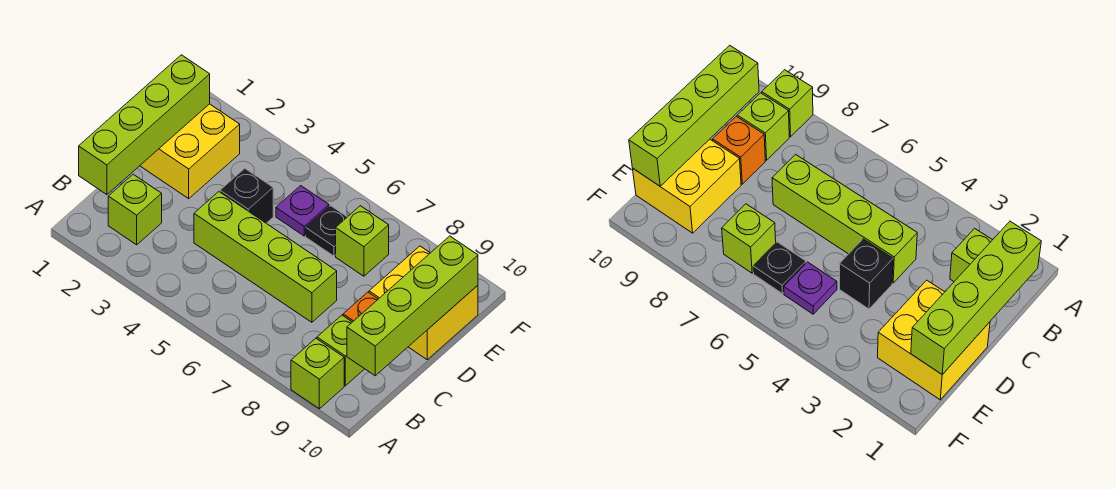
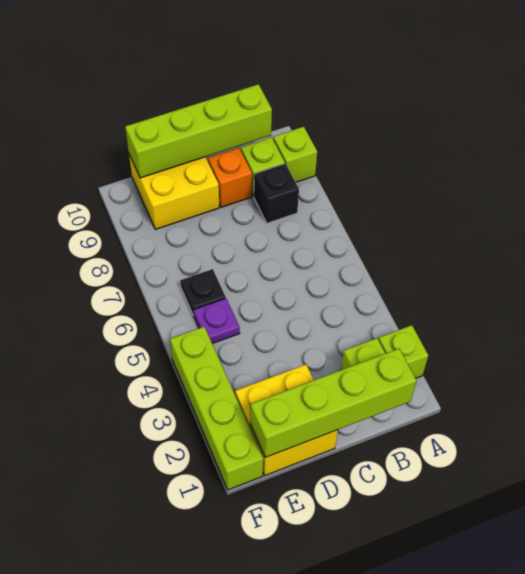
lime 1x4 brick [194,192,337,322] -> lime 1x4 brick moved to [170,327,263,490]
black 1x1 brick [220,169,273,223] -> black 1x1 brick moved to [254,164,299,223]
lime 1x1 brick [336,206,389,276] -> lime 1x1 brick moved to [378,325,428,378]

